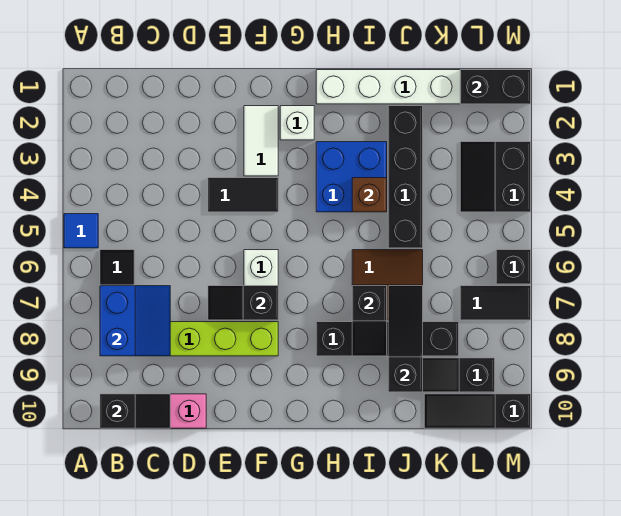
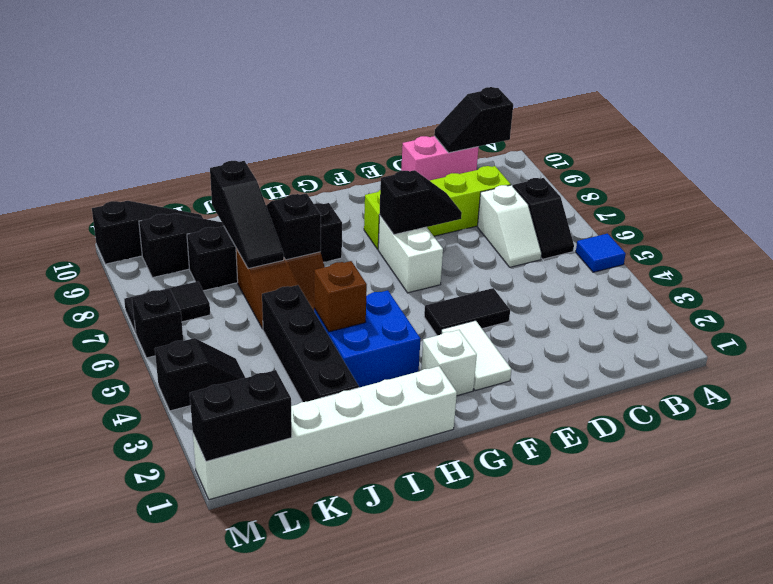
blue 2x2 slope [100,286,170,356] -> none
none -> white 1x2 slope [477,185,542,267]
black 2x2 slope [460,142,531,212] -> black 1x2 slope [155,338,245,411]

